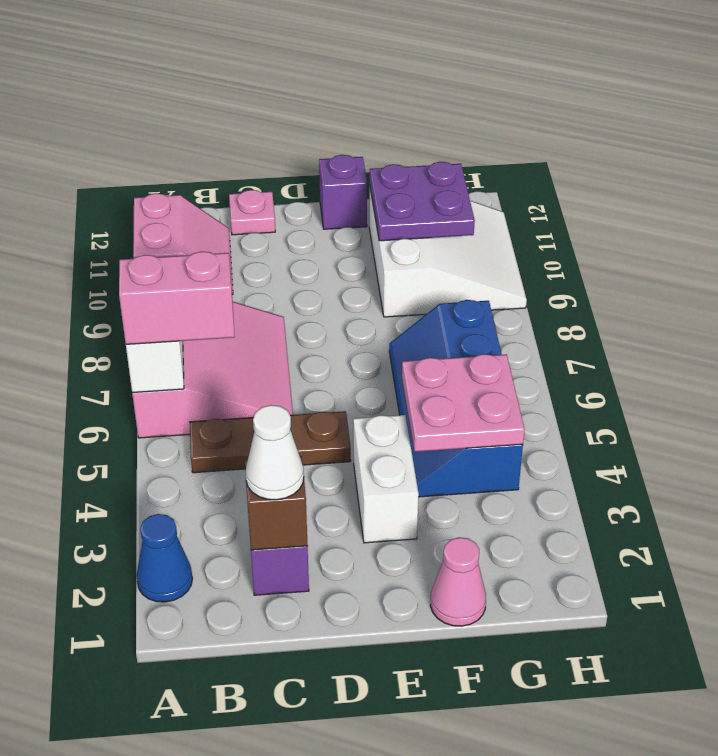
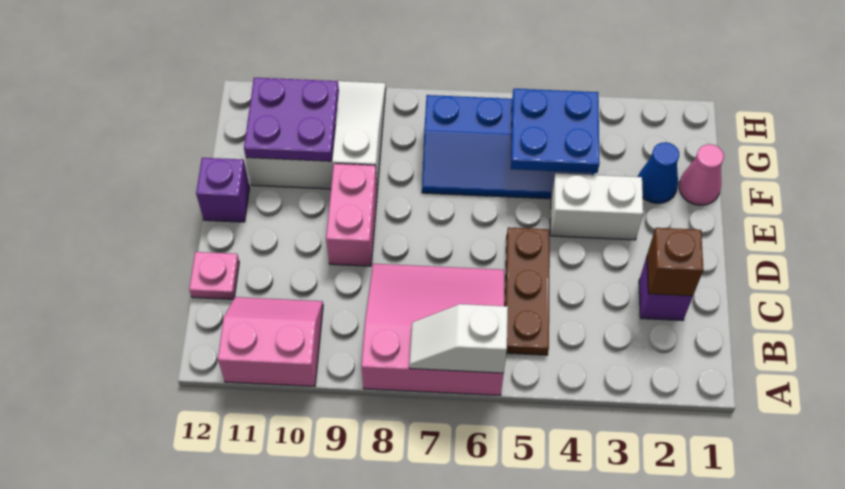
blue 1x1 cone [137,514,192,602] -> blue 1x1 cone moved to [638,142,679,203]
pink 1x2 brick [119,252,235,344] -> pink 1x2 brick moved to [326,164,377,266]
white 1x1 cone [246,405,304,500] -> none
pink 2x2 plate [402,354,525,452] -> blue 2x2 plate [511,89,600,173]

